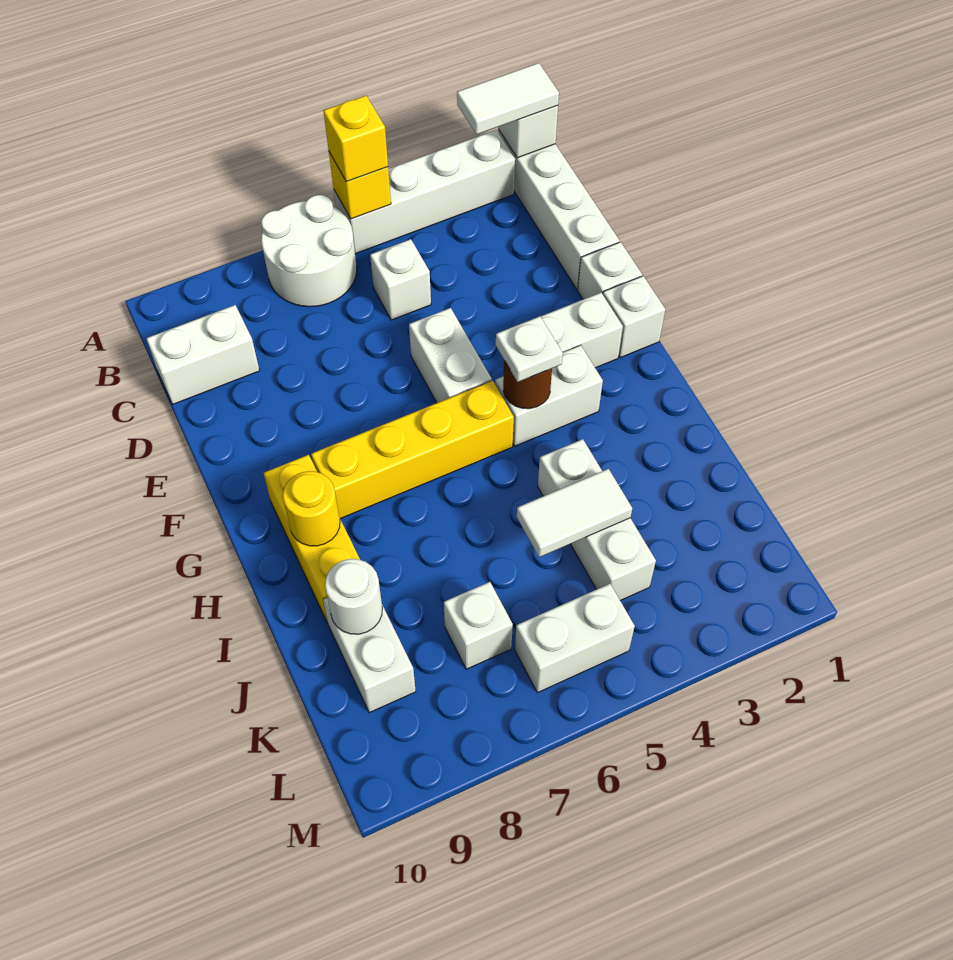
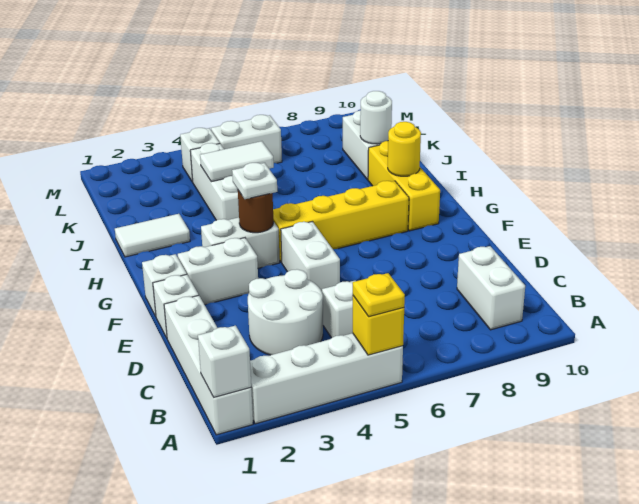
white 1x2 tile [457,63,559,135] -> white 1x2 tile moved to [115,214,190,257]
yellow 1x1 brick [324,96,388,182] -> yellow 1x1 plate [353,273,405,317]
white 2x2 round brick [261,195,357,307] -> white 2x2 round brick moved to [248,269,323,355]
white 1x2 brick [146,305,260,404] -> white 1x2 brick turned to [457,246,525,330]
white 1x1 brick [444,582,513,669] -> white 1x1 brick moved to [180,128,220,182]

